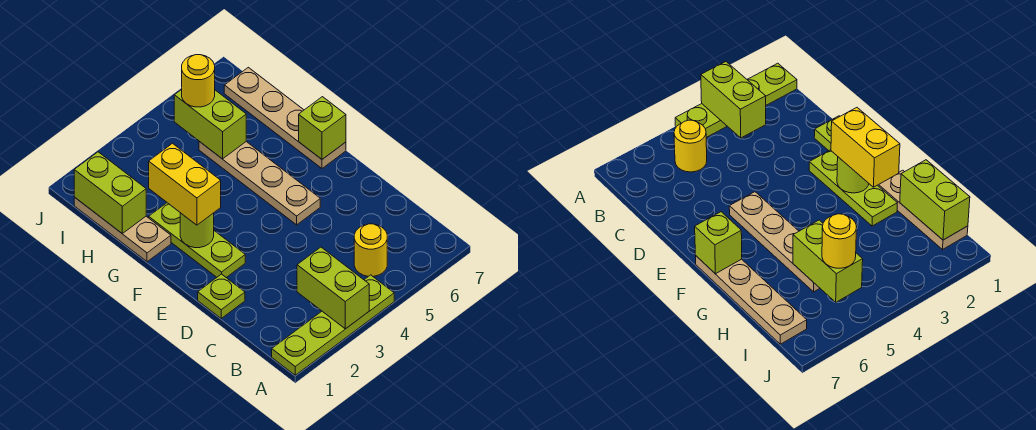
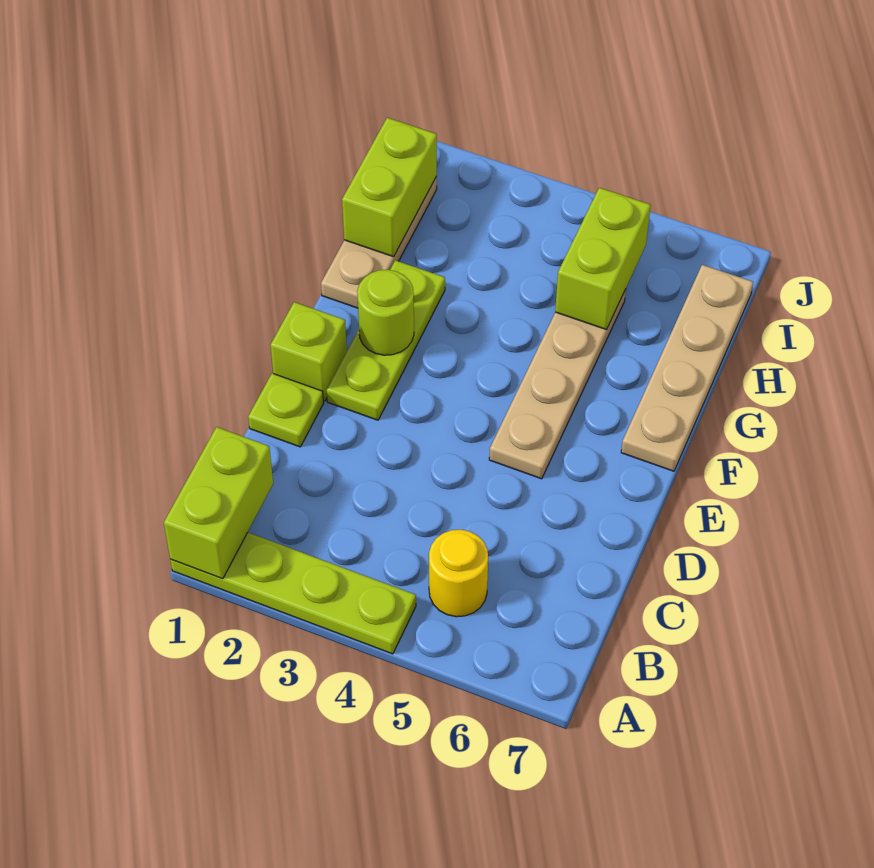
lime 1x2 brick [297,247,369,329] -> lime 1x2 brick moved to [164,427,273,579]
yellow 1x2 brick [149,144,221,225] -> none
lime 1x1 brick [299,97,346,159] -> lime 1x1 brick moved to [270,302,347,401]
yellow 1x1 round brick [182,55,215,107] -> none

